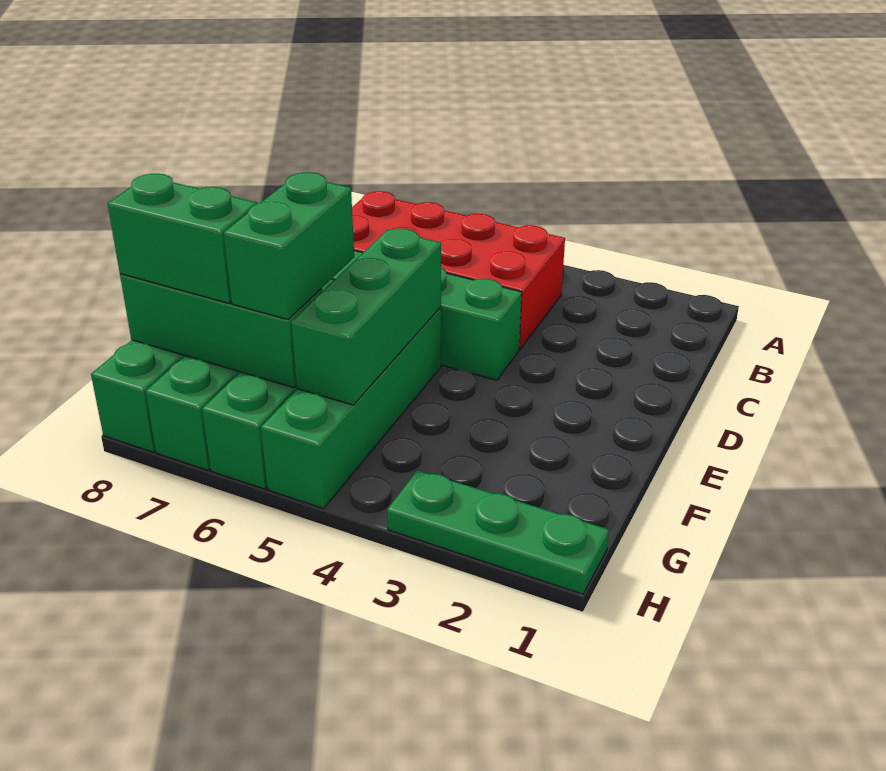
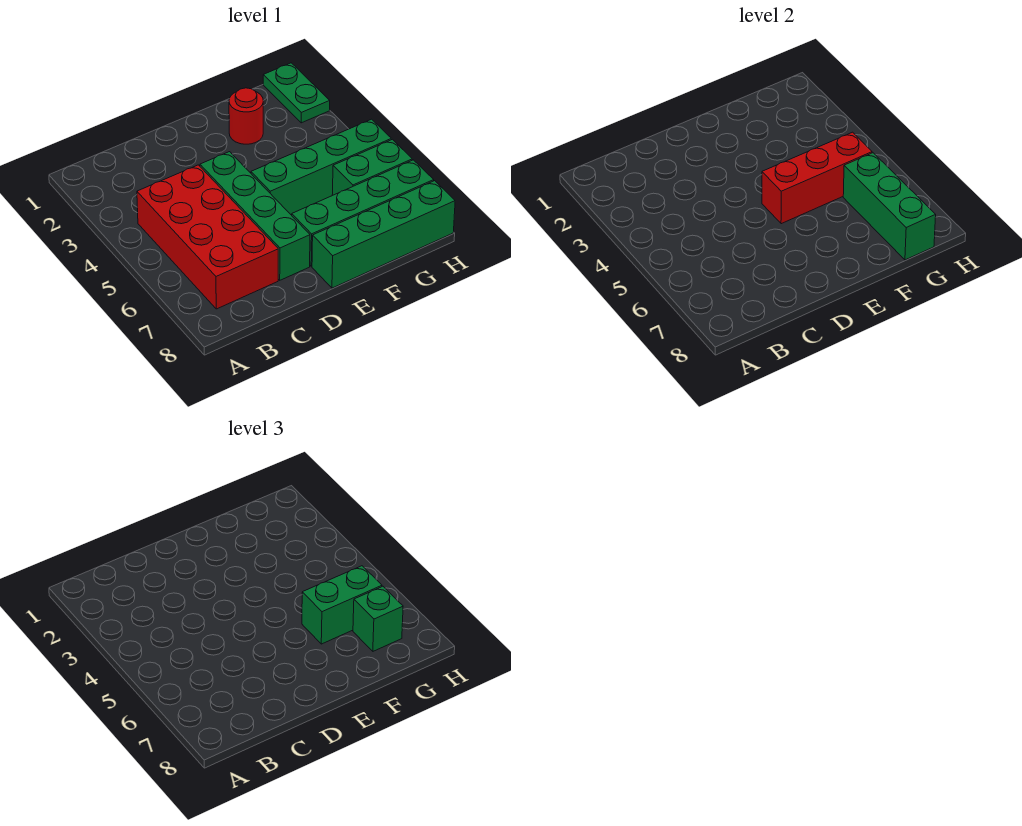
green 1x3 brick [291,228,441,405] -> red 1x3 brick [762,132,872,224]
none -> red 1x1 round brick [229,88,263,144]
green 1x2 brick [107,173,257,303] -> green 1x1 brick [353,586,403,651]
green 1x3 plate [387,470,609,594] -> green 1x2 plate [263,63,330,123]

